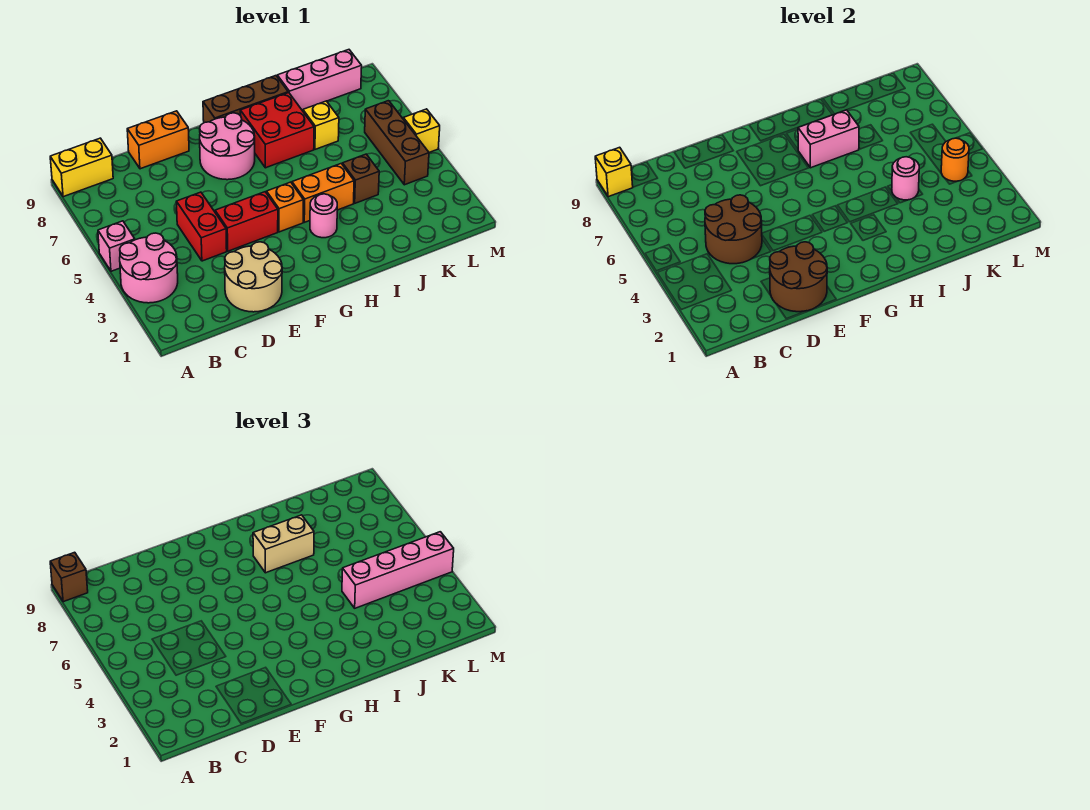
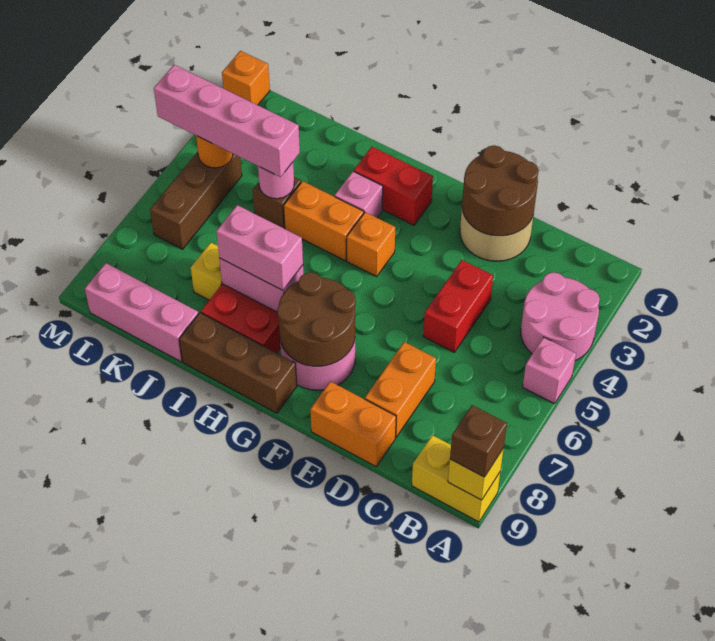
brown 2x2 round brick [705,195,762,264] -> brown 2x2 round brick moved to [277,272,356,366]
none -> orange 1x2 brick [365,342,436,437]
red 1x2 brick [215,192,278,251] -> red 1x2 brick moved to [354,147,433,225]
pink 1x1 round brick [310,194,337,238] -> pink 1x1 brick [335,171,383,218]
tan 1x2 brick [253,515,314,573] -> pink 1x2 brick [216,205,303,290]
none -> orange 1x1 brick [222,51,270,105]
yellow 1x1 brick [403,109,440,152] -> none

